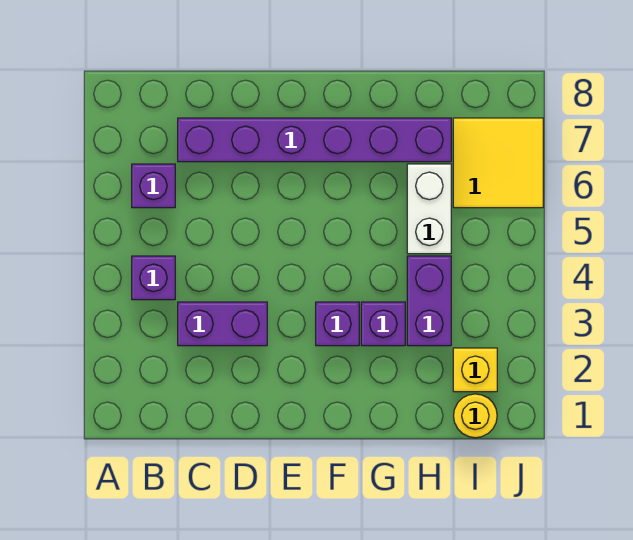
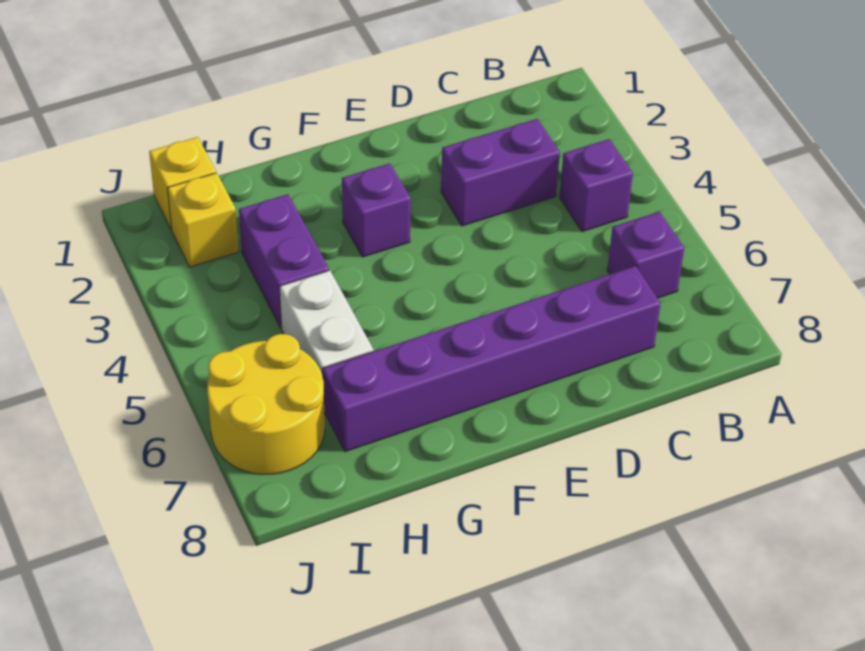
purple 1x1 brick [361,302,405,346] -> none
yellow 1x1 round brick [454,394,497,438] -> yellow 1x1 brick [149,137,216,230]
yellow 2x2 tile [453,118,543,208] -> yellow 2x2 round brick [207,334,325,474]

